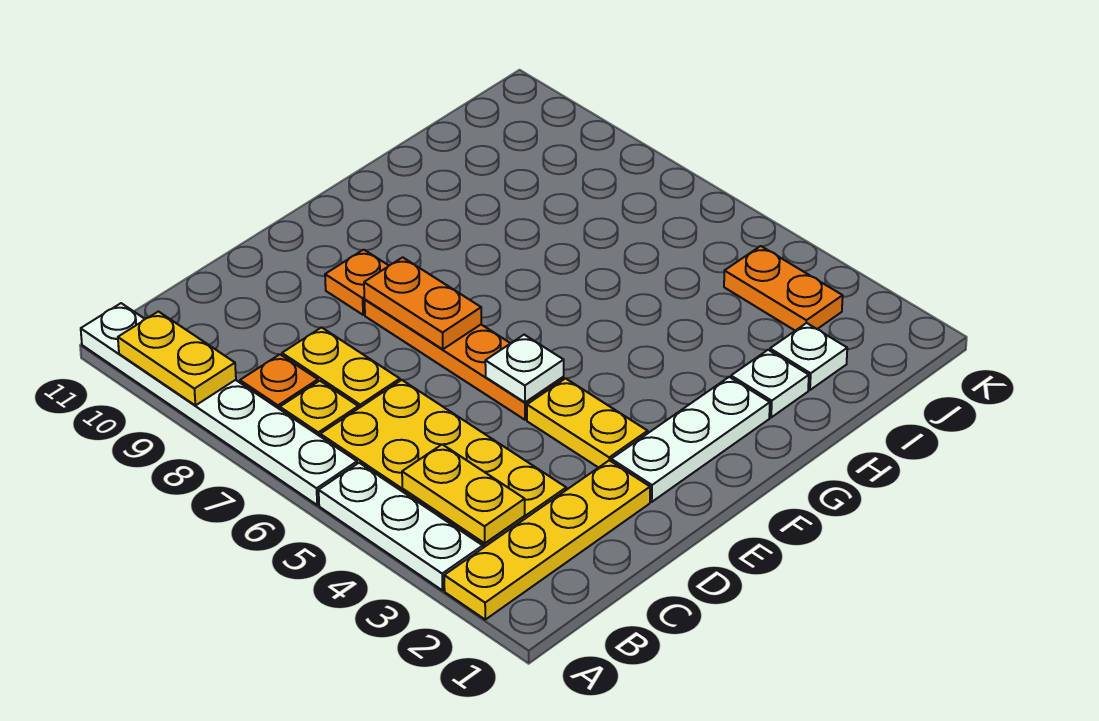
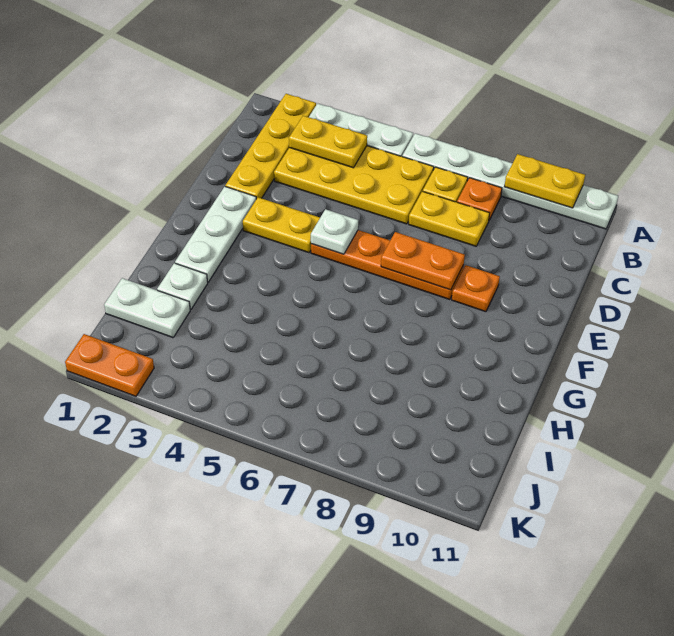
white 1x1 plate [770,323,847,390] -> white 1x2 plate [104,278,190,338]
orange 1x2 plate [724,246,843,331] -> orange 1x2 plate moved to [65,334,154,396]

